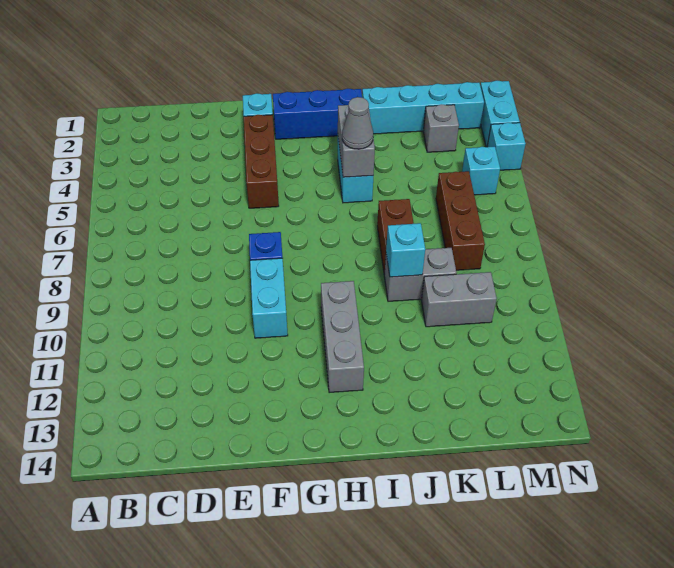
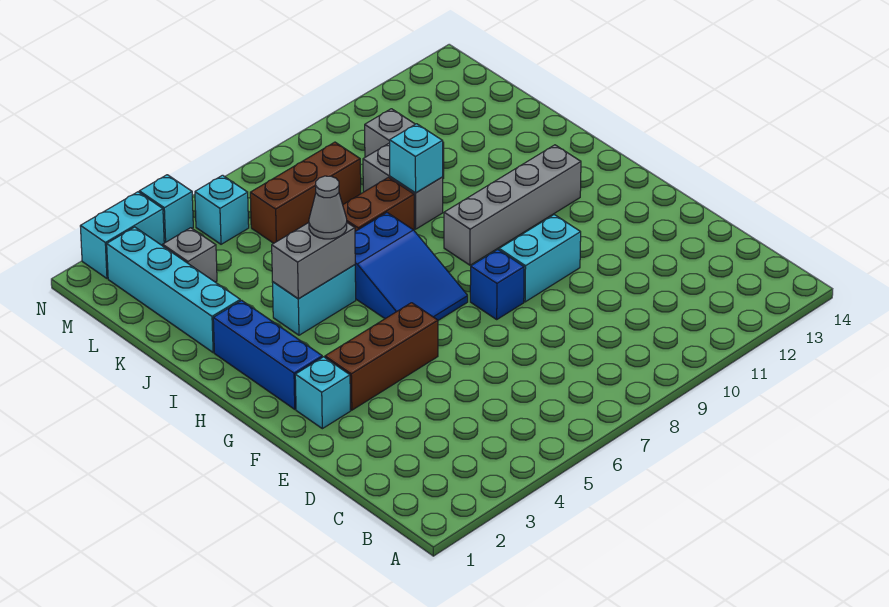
none -> blue 2x3 slope [355,213,468,320]
grey 1x3 brick [321,281,364,393] -> grey 1x4 brick [444,145,581,265]

